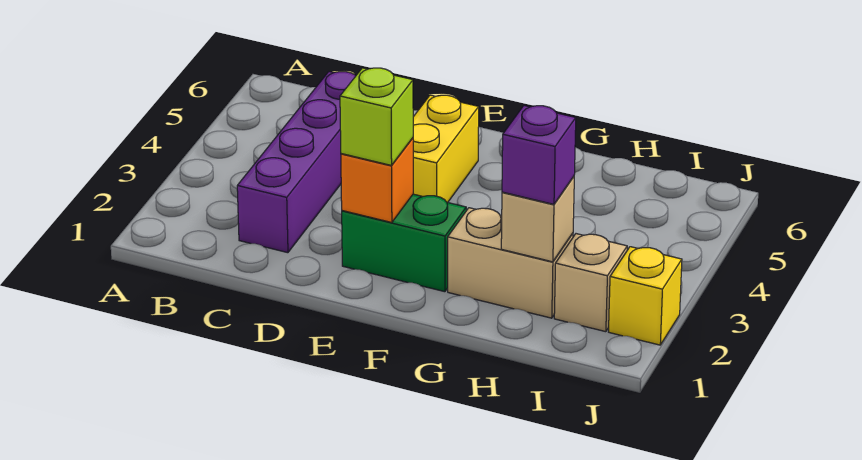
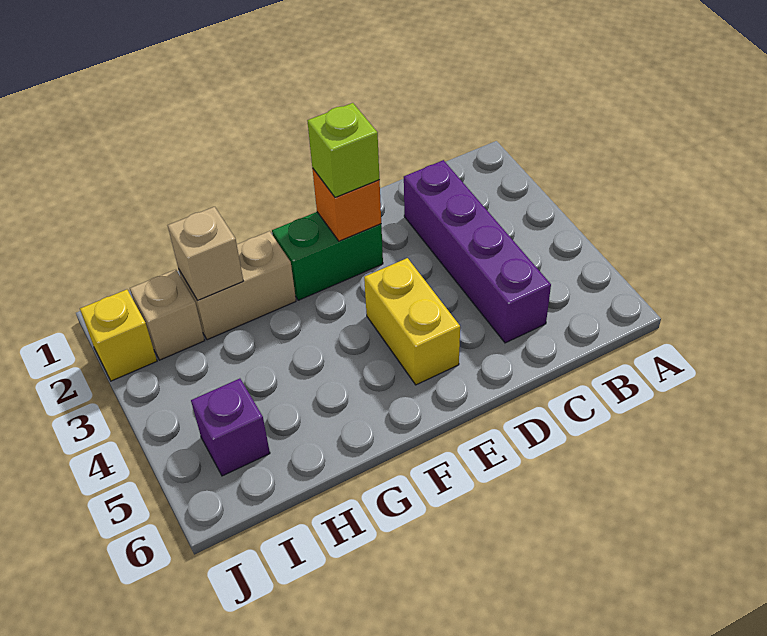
purple 1x1 brick [502,106,576,204] -> purple 1x1 brick moved to [191,379,270,476]

